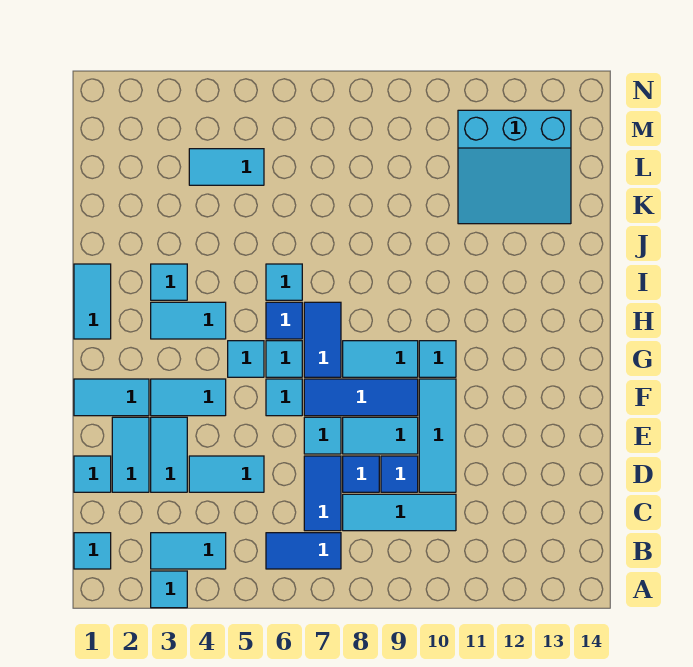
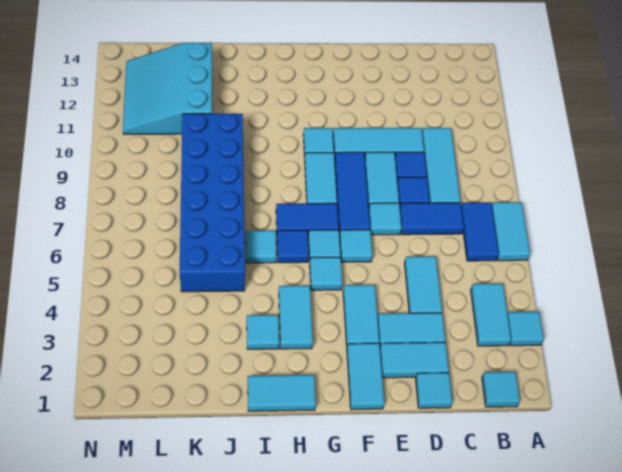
none -> blue 2x6 brick [180,114,245,292]
cyan 3x3 slope [458,110,571,224] -> cyan 3x3 slope turned to [123,43,212,134]
cyan 1x2 tile [189,149,264,185] -> cyan 1x2 tile moved to [492,202,530,261]

